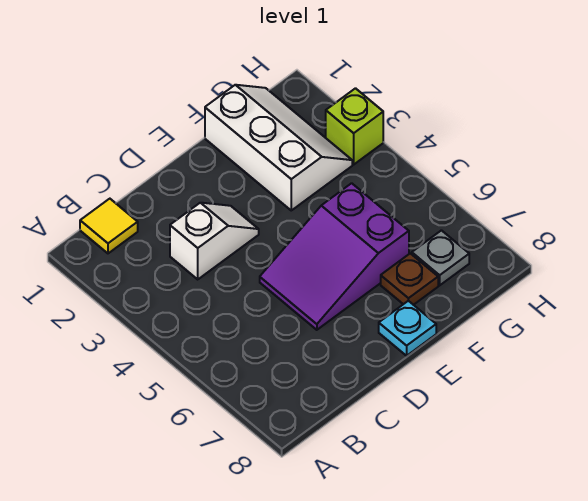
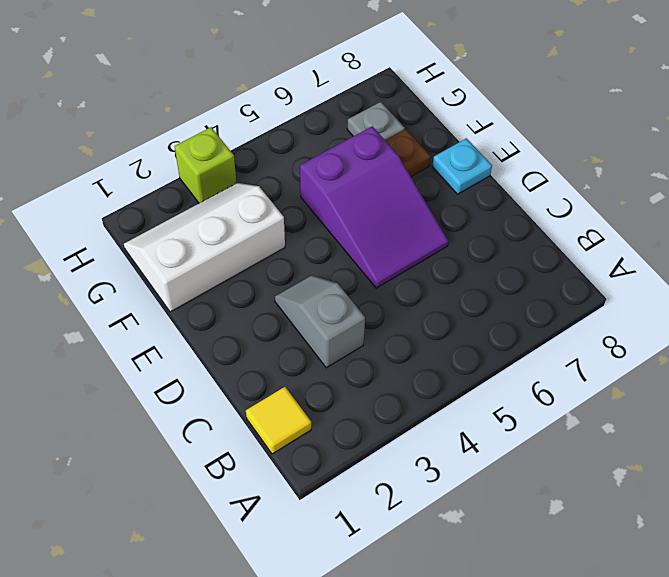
white 1x2 slope [170,203,259,279] -> grey 1x2 slope [275,275,365,368]

